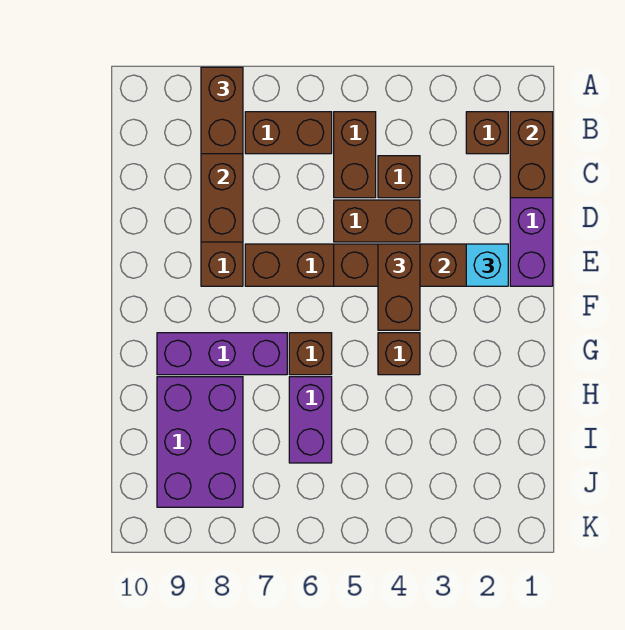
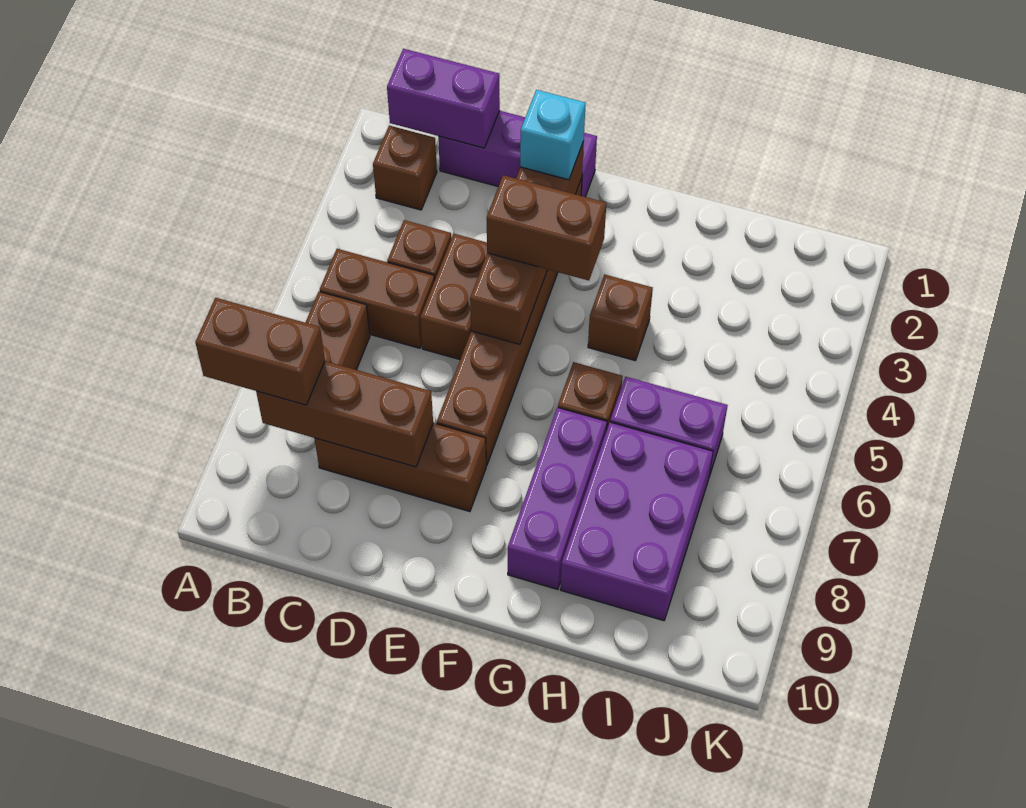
brown 1x2 brick [510,112,553,198] -> purple 1x2 brick [387,49,500,148]
purple 2x3 brick [157,377,243,507] -> purple 2x3 brick turned to [560,422,713,621]

